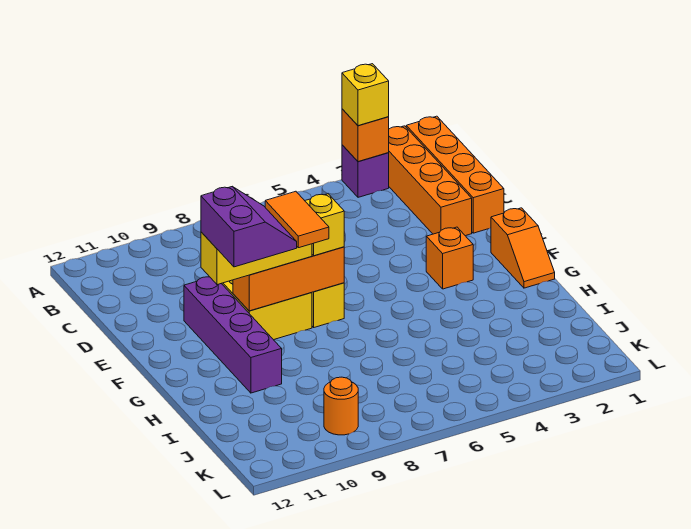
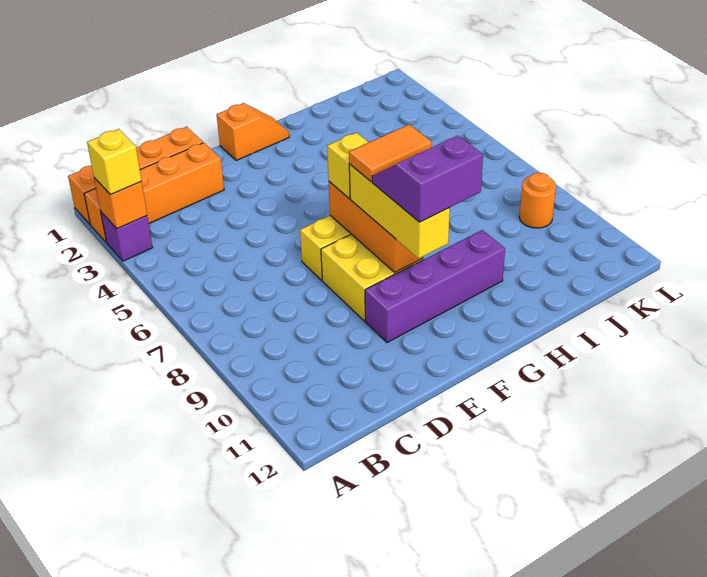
orange 1x1 brick [426,227,473,289] -> none

